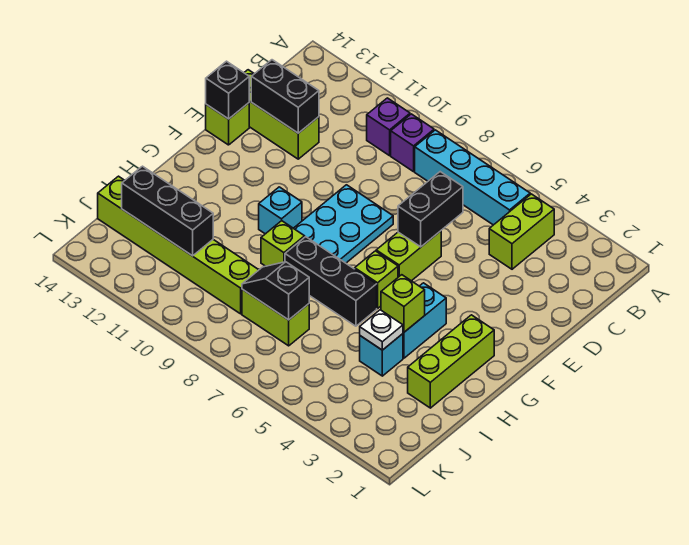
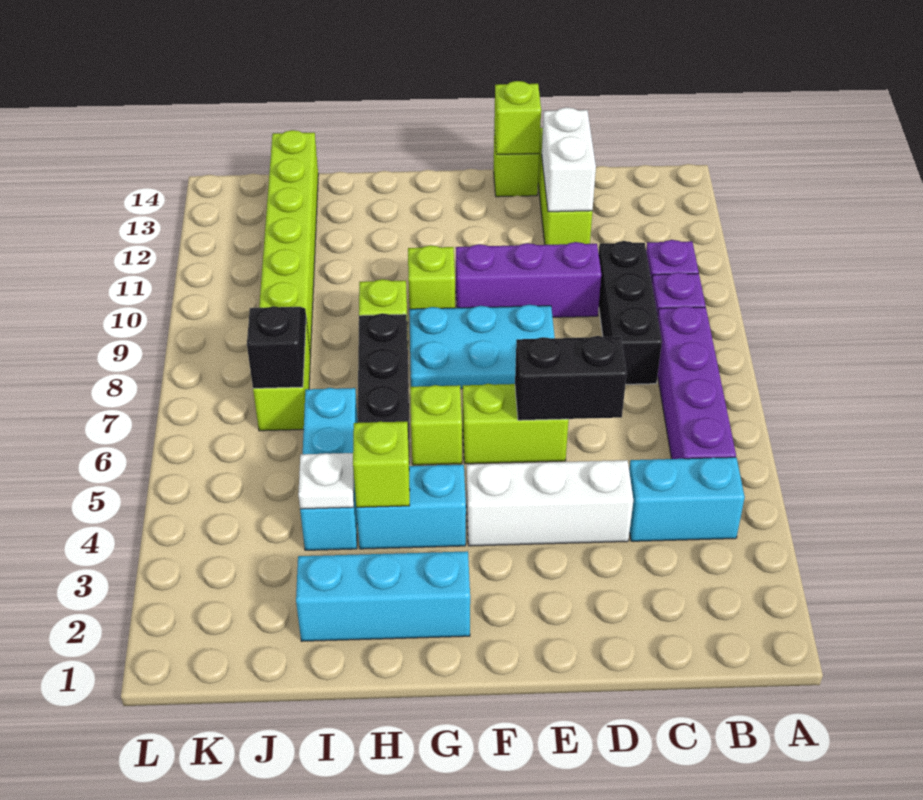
lime 1x2 brick [489,194,554,269] -> cyan 1x2 brick [629,457,745,541]
cyan 1x4 brick [415,130,530,225] -> purple 1x4 brick [658,306,736,459]
none -> white 1x3 brick [466,460,633,546]
none -> purple 1x3 brick [456,242,601,317]
black 1x2 brick [251,60,319,133] -> white 1x2 brick [542,107,596,212]
black 1x1 brick [206,61,249,119] -> lime 1x1 brick [494,81,541,154]
lime 1x3 brick [408,315,494,408] -> cyan 1x3 brick [296,551,470,641]
cyan 1x1 brick [259,187,302,234] -> lime 1x1 brick [408,245,455,309]
cyan 1x1 brick [360,334,403,376] -> cyan 1x3 brick [300,388,358,550]
black 1x3 brick [122,166,213,256] -> black 1x3 brick moved to [599,241,662,384]

